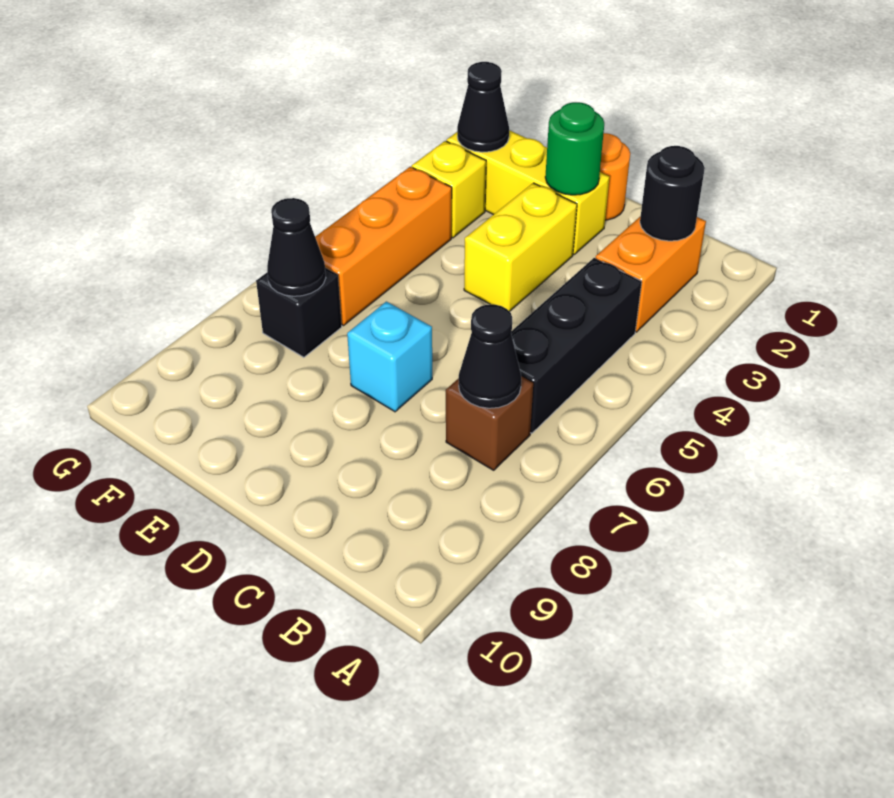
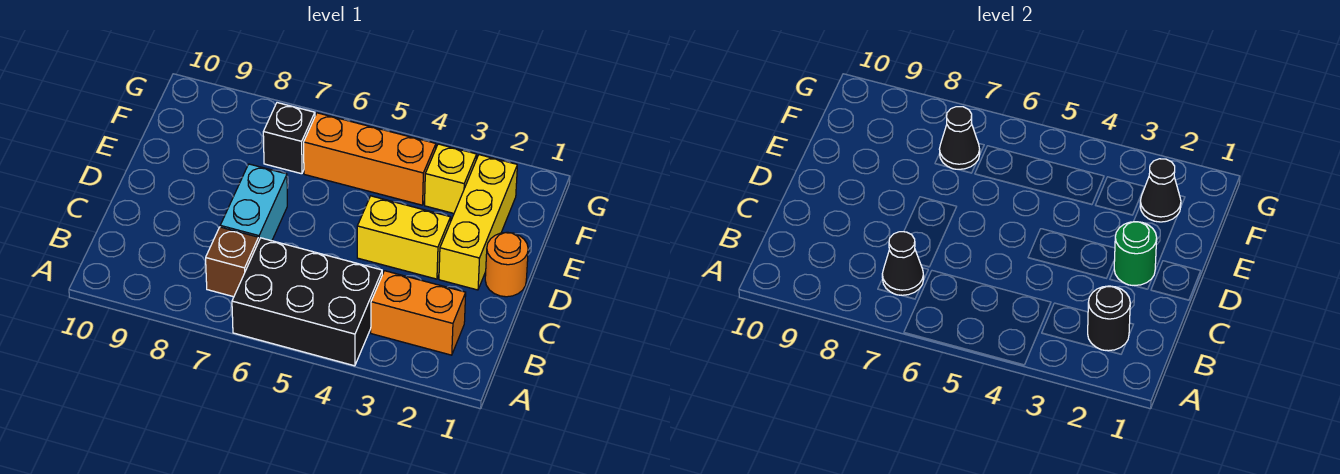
black 1x3 brick [511,258,642,433] -> black 2x3 brick [232,238,382,366]
cyan 1x1 brick [347,302,432,412] -> cyan 1x2 brick [220,164,287,241]

